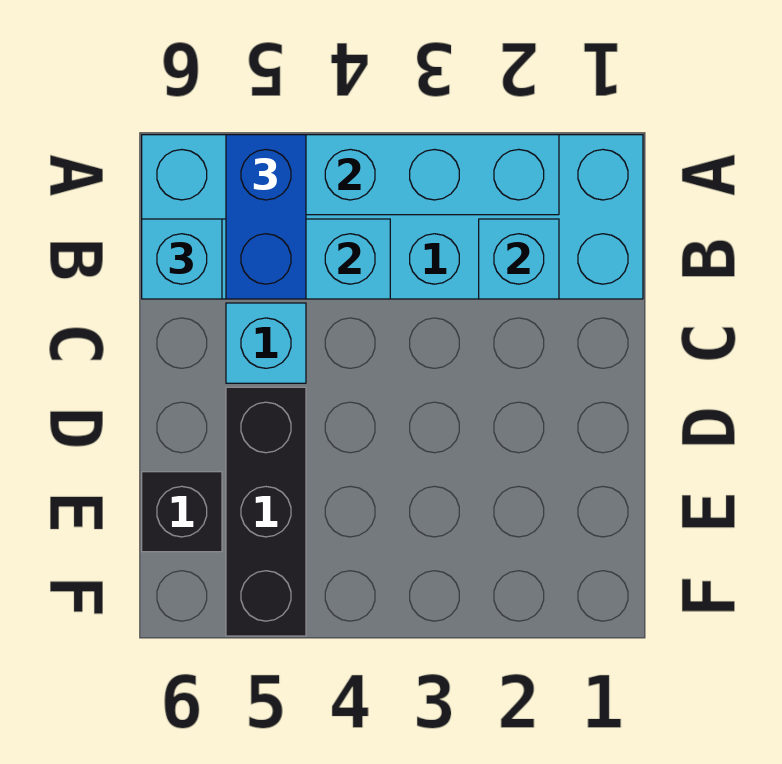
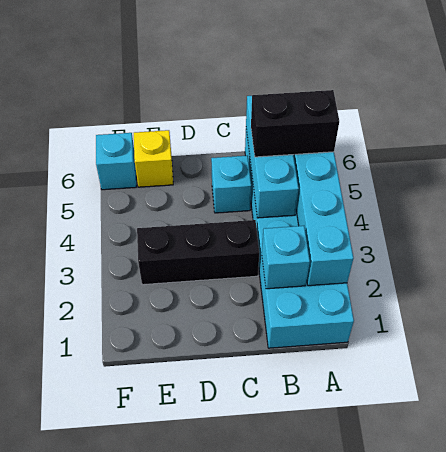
blue 1x2 brick [226,135,306,299] -> black 1x2 brick [251,90,339,157]
cyan 1x1 brick [142,219,222,299] -> cyan 1x1 brick moved to [96,133,137,190]
black 1x3 brick [226,387,306,636] -> black 1x3 brick moved to [137,220,259,285]
black 1x1 brick [142,472,222,552] -> yellow 1x1 brick [134,130,173,187]

